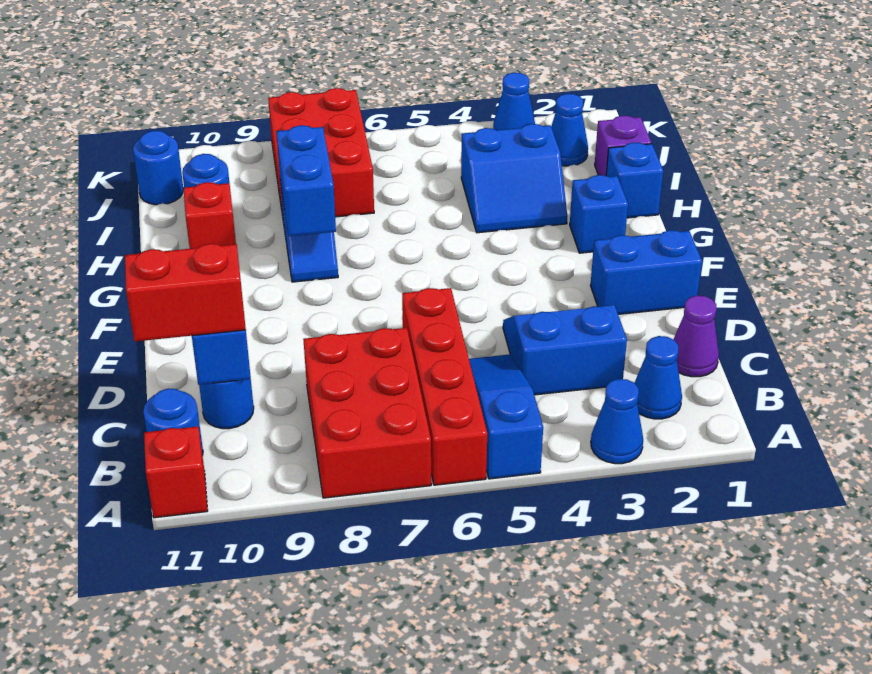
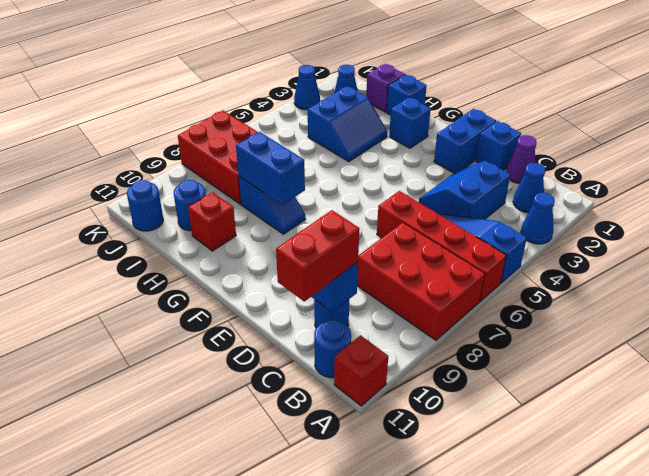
none -> blue 1x1 brick [476,121,521,171]

